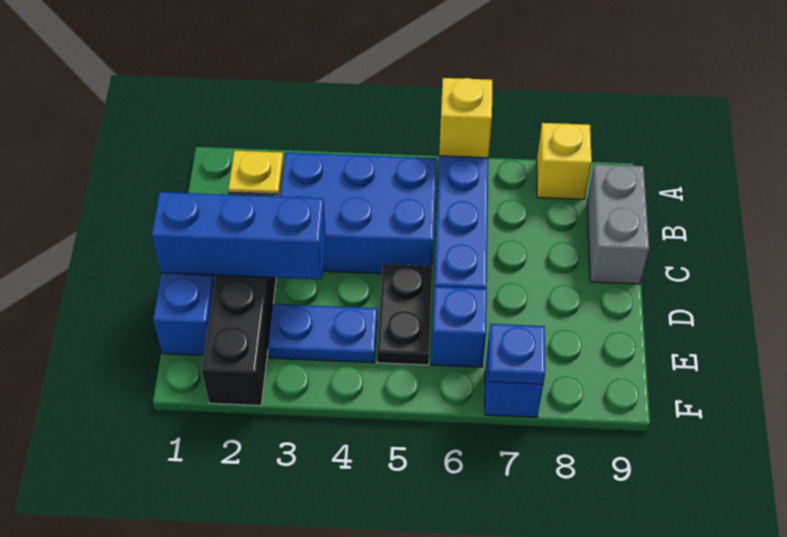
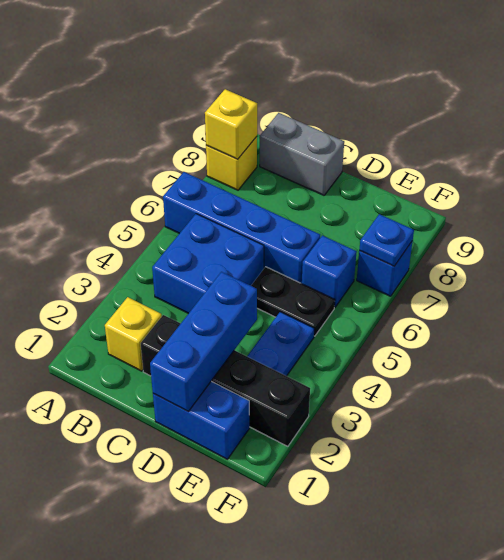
yellow 1x1 brick [439,78,492,158] -> yellow 1x1 brick moved to [205,89,257,159]
blue 2x3 brick [280,152,437,274] -> blue 2x2 brick [152,214,264,314]

